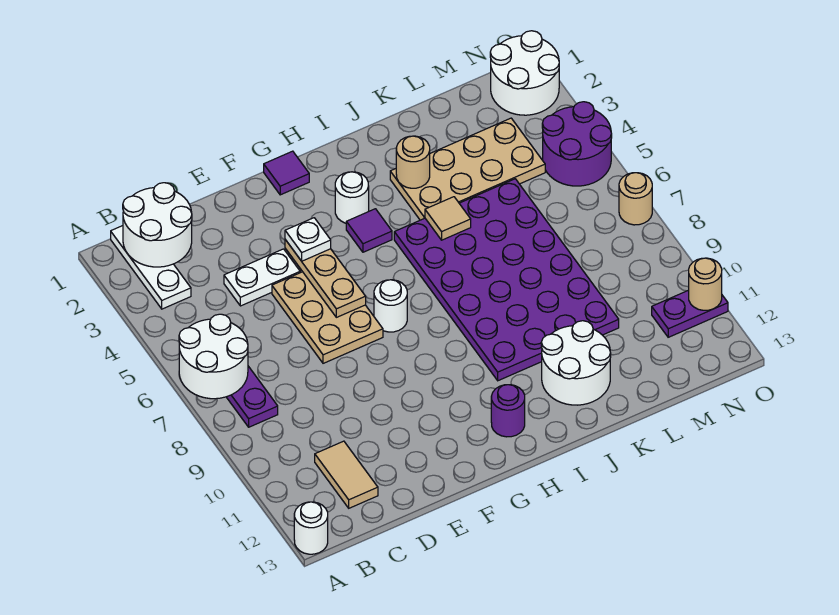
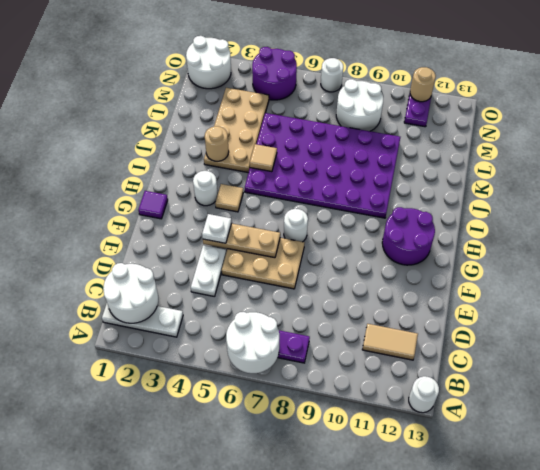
purple 1x1 tile [346,209,392,252] -> tan 1x1 tile [215,184,243,212]
purple 1x1 round brick [491,385,525,437] -> purple 2x2 round brick [382,207,435,265]
white 2x2 round brick [541,321,611,405] -> white 2x2 round brick moved to [336,79,383,131]
tan 1x1 round brick [619,173,652,225] -> white 1x1 round brick [321,58,343,92]

